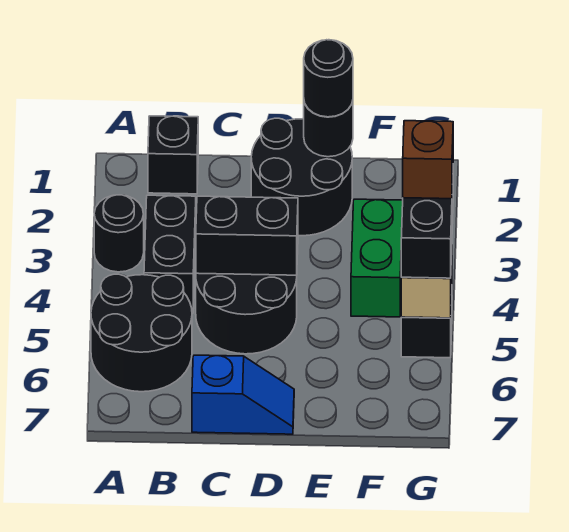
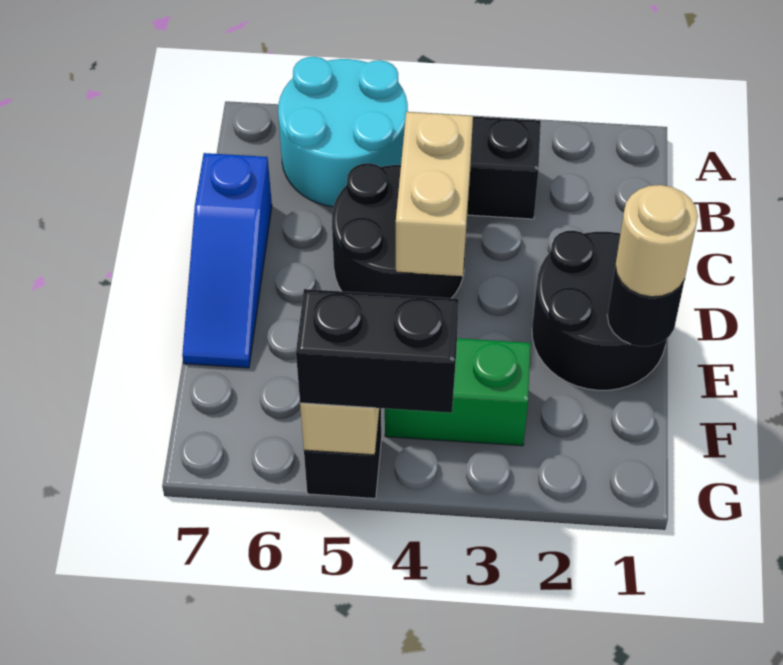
black 1x1 round brick [94,195,144,272] -> none
black 2x2 round brick [91,274,192,392] -> cyan 2x2 round brick [278,57,408,207]
black 1x1 brick [148,116,198,194] -> none
black 1x2 brick [196,196,298,275] -> tan 1x2 brick [396,112,473,276]
blue 1x2 slope [192,355,294,434] -> blue 1x3 slope [182,153,272,368]
black 1x1 round brick [304,40,353,117] -> tan 1x1 round brick [615,185,698,297]
brown 1x1 brick [403,121,453,199] -> none

